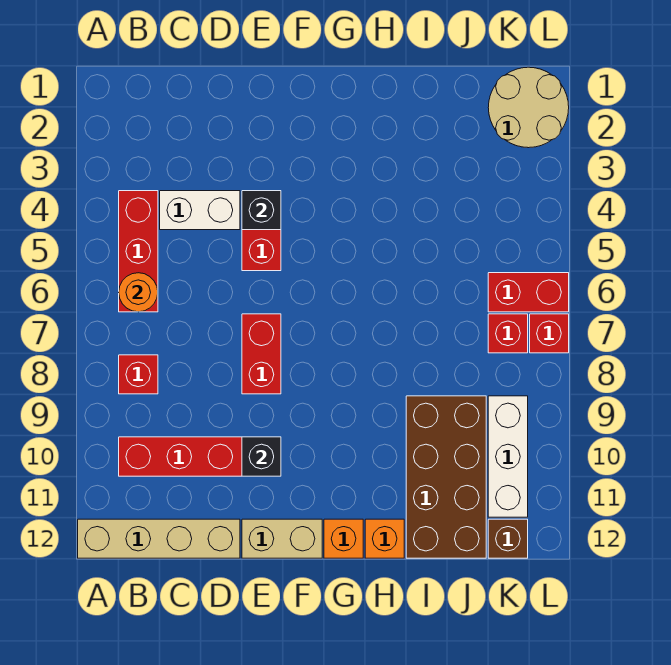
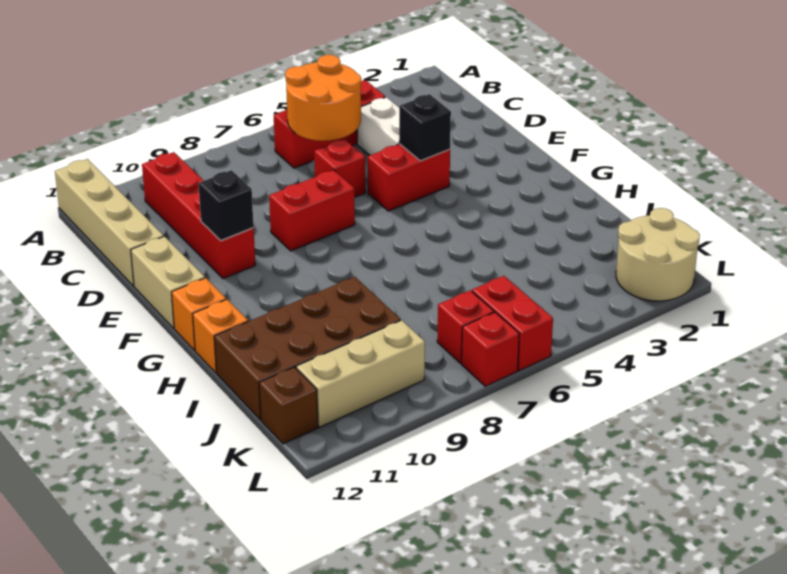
orange 1x1 round brick [119,273,158,312] -> orange 2x2 round brick [285,55,361,141]
red 1x1 brick [119,355,158,394] -> red 1x1 brick moved to [314,139,365,197]
white 1x3 brick [488,396,528,517] -> tan 1x3 brick [296,320,425,427]

